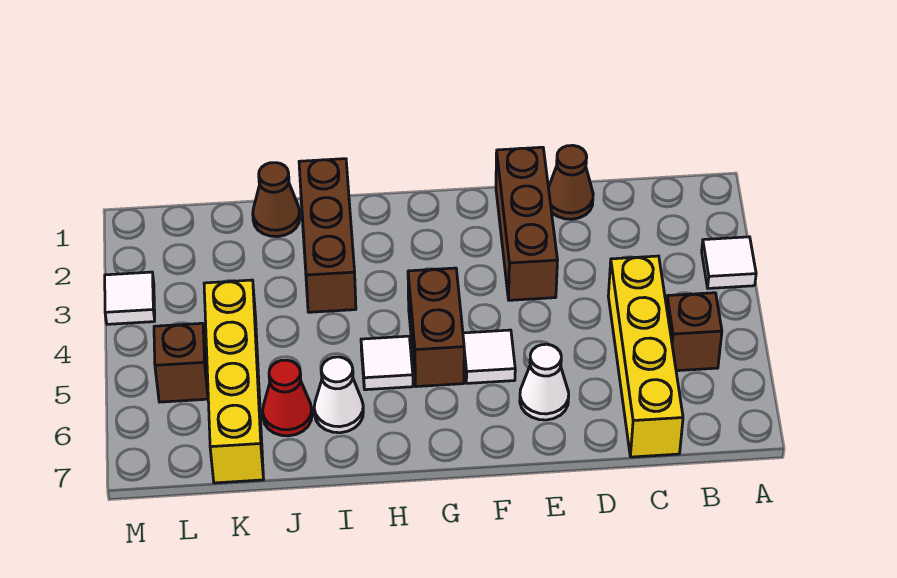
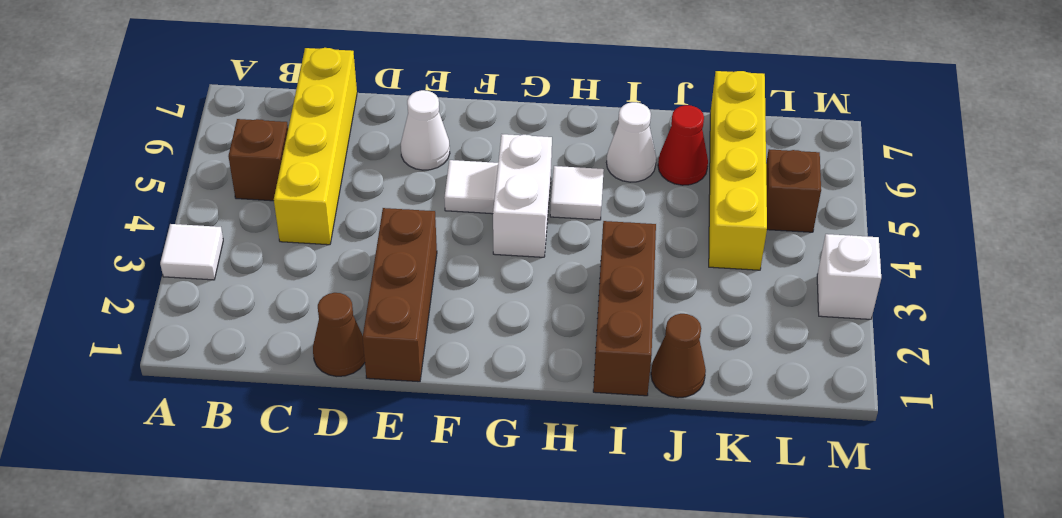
brown 1x2 brick [408,268,464,387] -> white 1x2 brick [493,134,552,257]
white 1x1 tile [105,272,155,324] -> white 1x1 brick [817,234,881,319]

